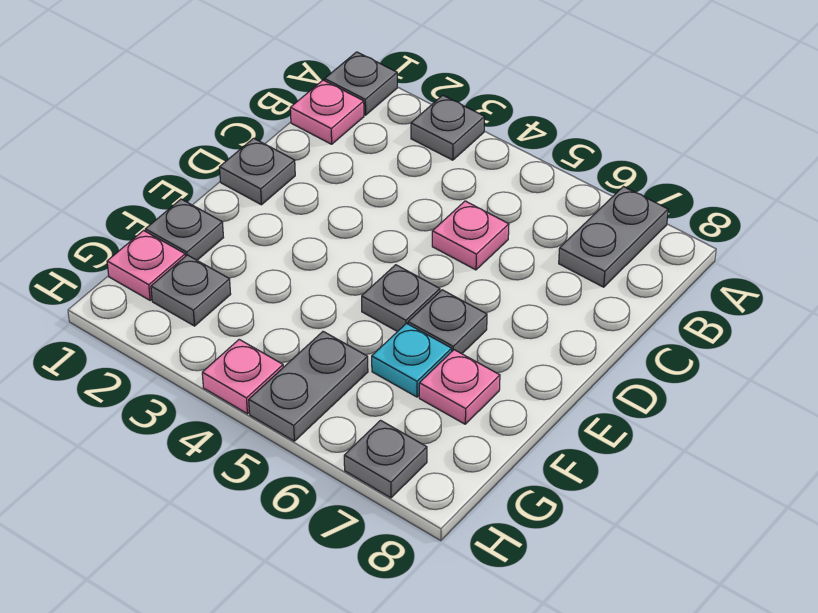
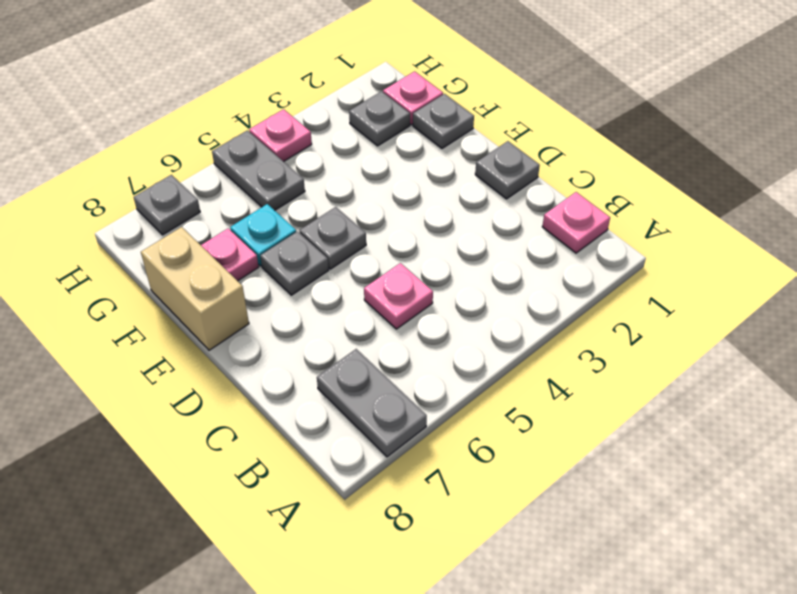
grey 1x1 plate [325,52,397,115] -> none
grey 1x1 plate [411,95,485,160] -> none
none -> tan 1x2 brick [141,227,249,350]

